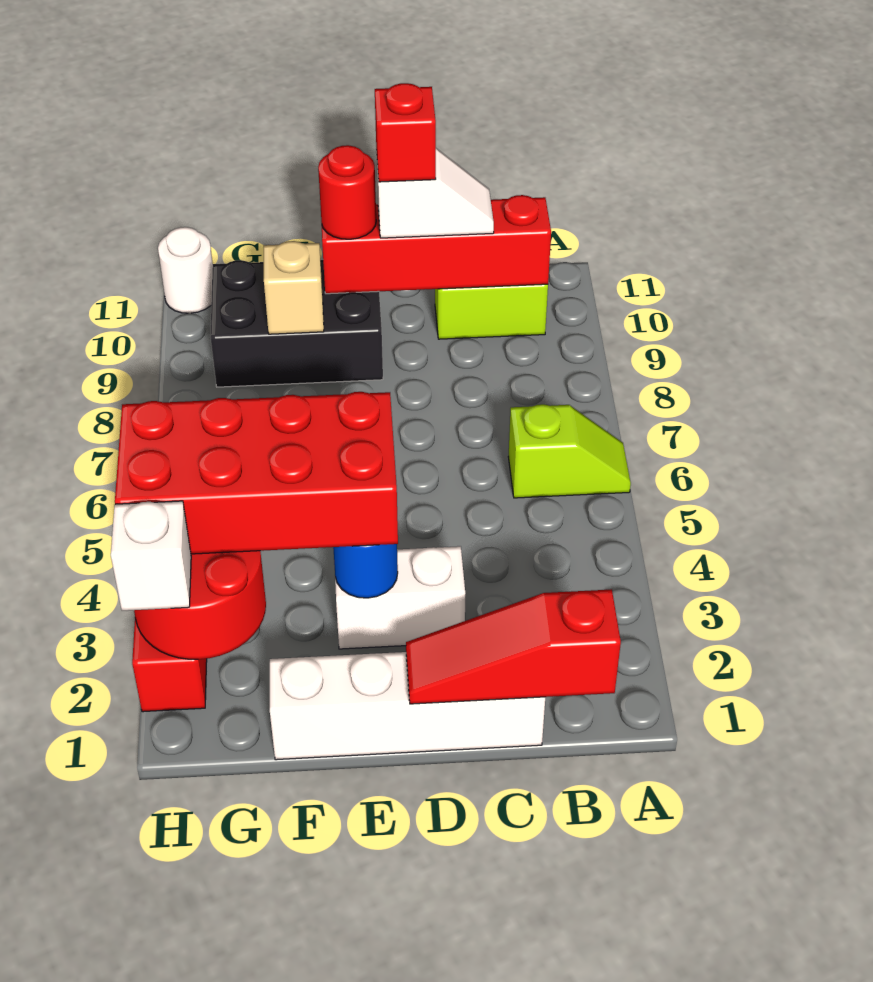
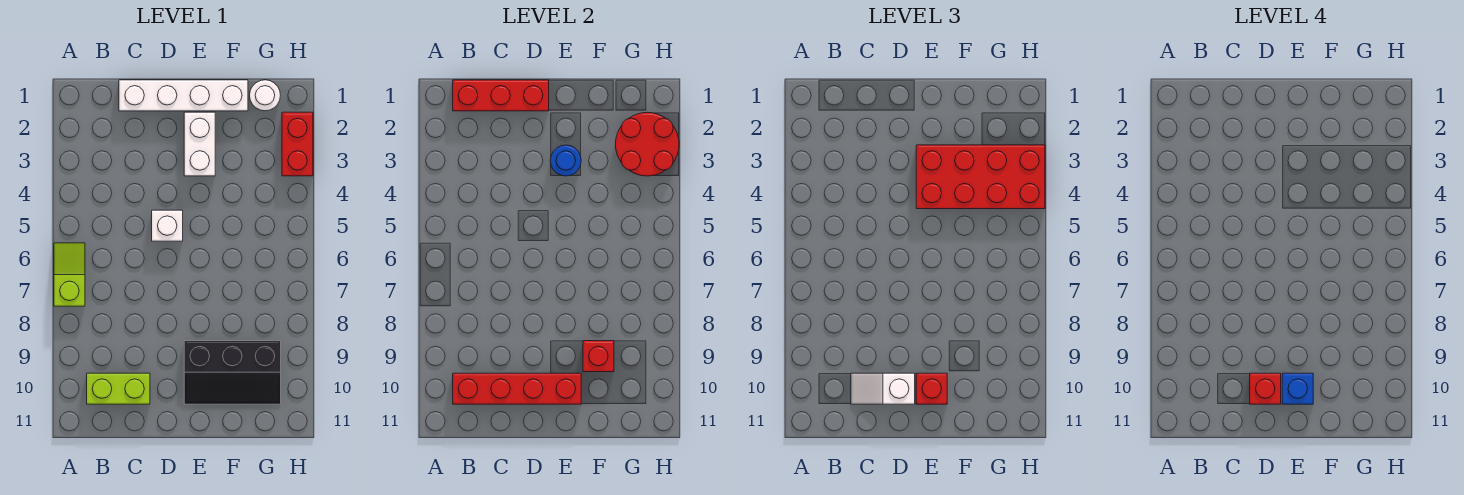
lime 1x2 slope [508,404,631,498] -> lime 1x2 slope turned to [54,243,85,306]
red 1x3 slope [406,589,621,704] -> red 1x3 brick [453,80,549,111]
white 1x2 brick [335,546,465,649] -> white 1x2 brick turned to [184,112,215,176]
black 2x3 brick [210,260,383,387] -> black 2x3 slope [184,341,281,404]
red 1x1 round brick [318,145,376,239] -> red 1x1 brick [916,373,947,404]
none -> blue 1x1 brick [1282,373,1313,404]
tan 1x1 brick [264,241,324,334] -> red 1x1 brick [583,341,614,372]
white 1x1 brick [111,501,191,611] -> white 1x1 brick moved to [152,210,183,241]
white 1x1 round brick [158,227,213,313] -> white 1x1 round brick moved to [250,80,280,111]

